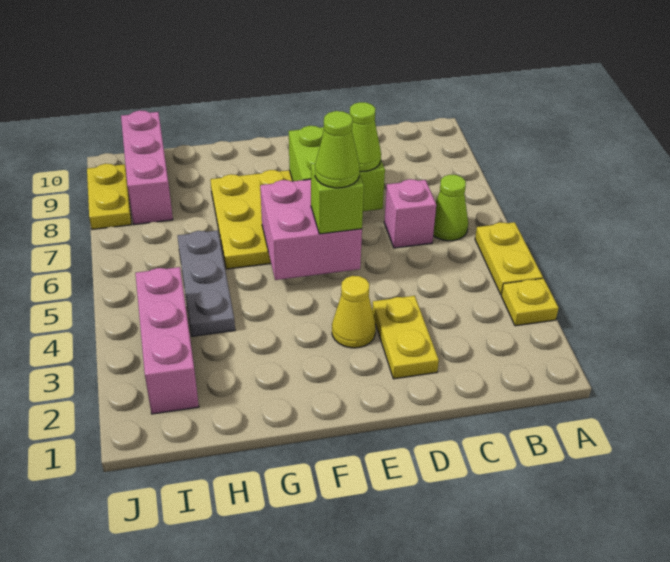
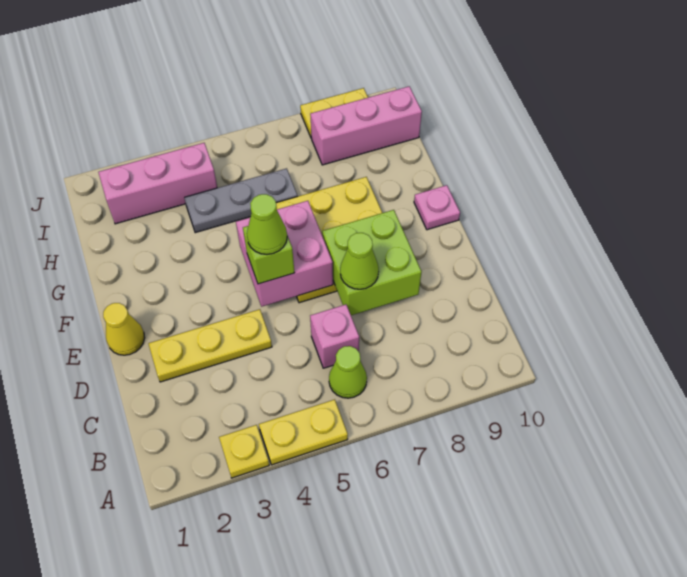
yellow 1x2 plate [372,296,439,379] -> yellow 1x3 plate [148,309,272,382]
yellow 1x1 cone [332,276,376,348] -> yellow 1x1 cone moved to [103,303,145,355]
none -> pink 1x1 plate [414,185,460,230]

